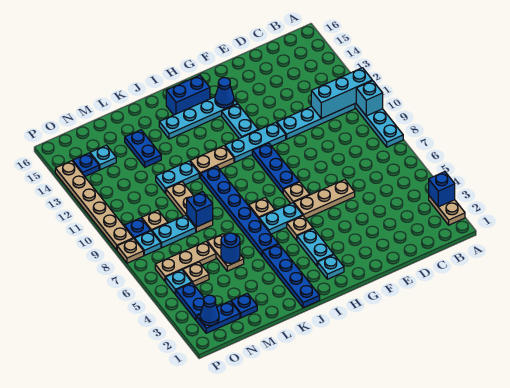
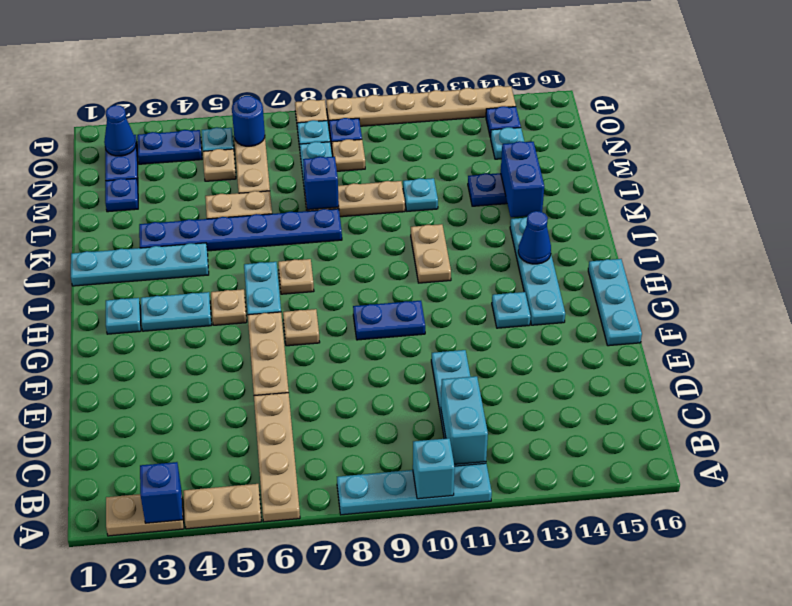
none -> tan 1x2 plate [183,484,261,529]
none -> tan 1x4 plate [254,393,300,522]
cyan 1x3 brick [311,68,372,118] -> cyan 1x2 brick [441,376,488,465]
cyan 1x3 plate [225,122,286,162] -> cyan 1x3 plate moved to [588,259,642,346]
blue 1x3 plate [252,143,299,193] -> blue 1x2 plate [353,301,425,340]
cyan 1x2 plate [222,104,258,139] -> cyan 1x1 plate [492,292,531,328]
blue 1x1 cone [215,78,234,108] -> blue 1x1 cone moved to [518,211,551,264]
blue 1x2 brick [166,75,210,115] -> blue 1x2 brick moved to [501,141,544,217]
blue 1x4 plate [262,244,320,308] -> cyan 1x4 plate [71,243,209,286]
blue 1x6 plate [201,166,278,255] -> blue 1x6 plate moved to [139,209,342,251]
cyan 1x2 plate [156,161,199,193] -> cyan 1x1 plate [403,178,438,211]
blue 1x1 round brick [221,233,240,263] -> blue 1x1 round brick moved to [232,96,265,146]

